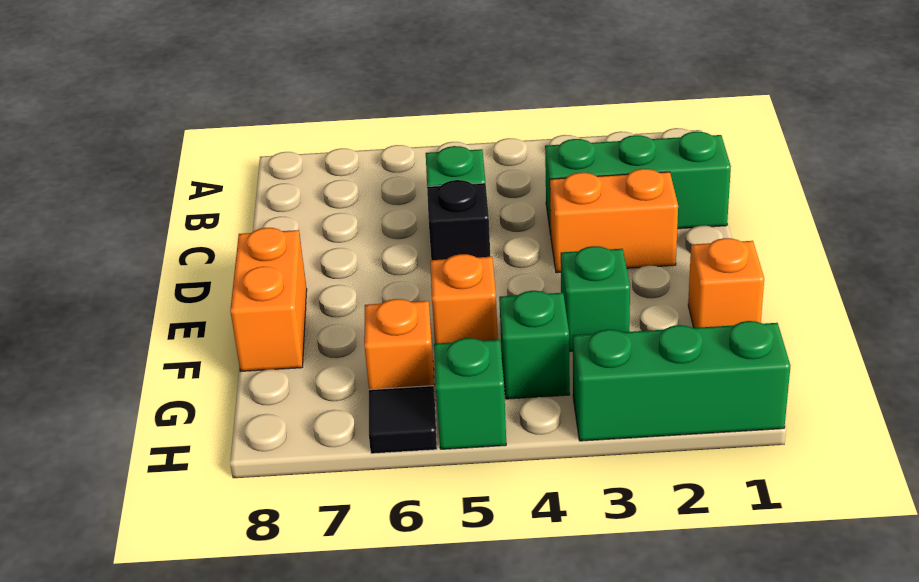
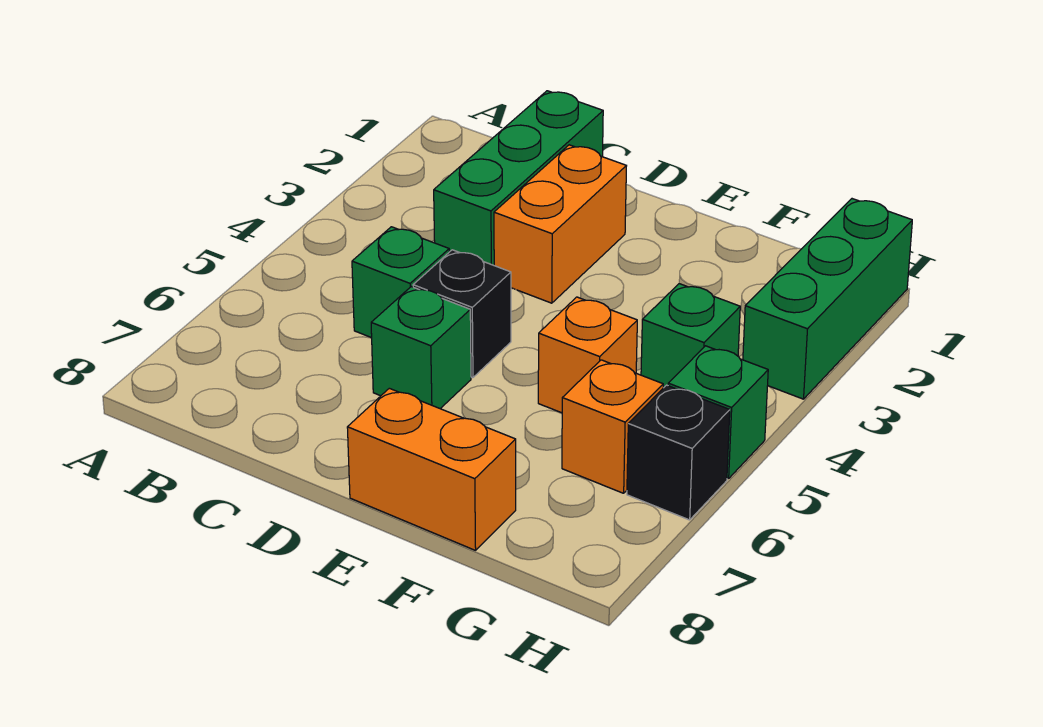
orange 1x1 brick [688,238,764,328] -> none
green 1x1 brick [561,246,630,352] -> green 1x1 brick moved to [371,287,471,409]
black 1x1 tile [369,386,437,454] -> black 1x1 brick [627,385,730,520]

